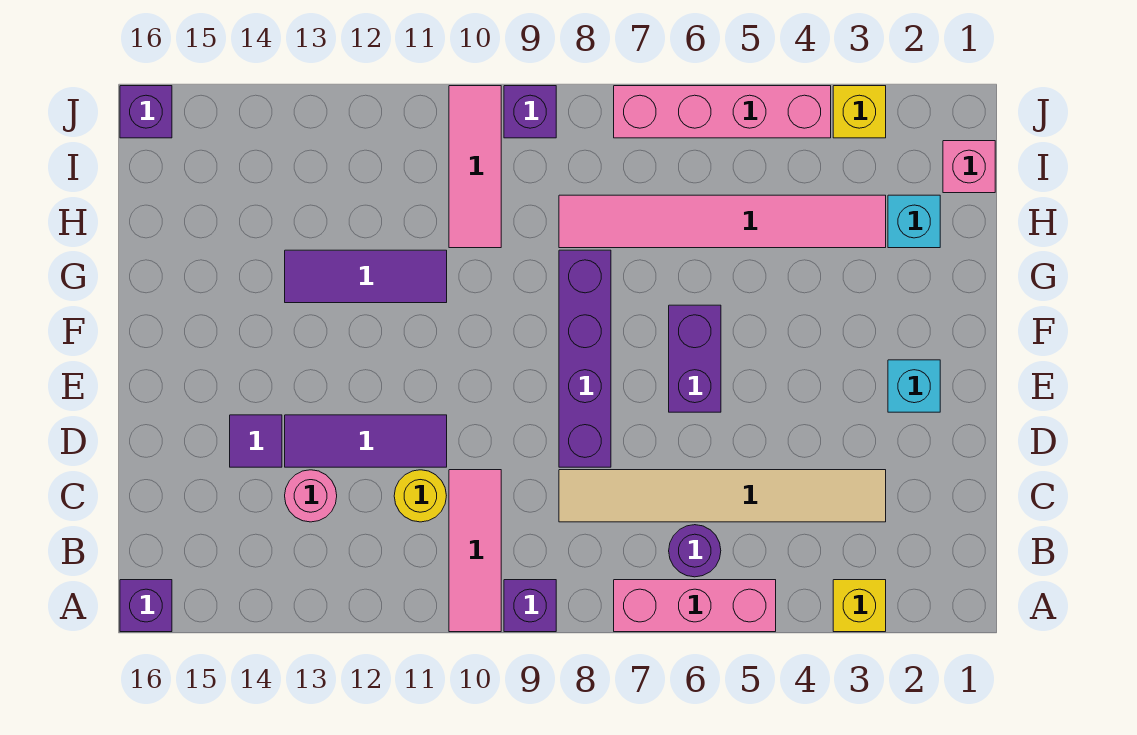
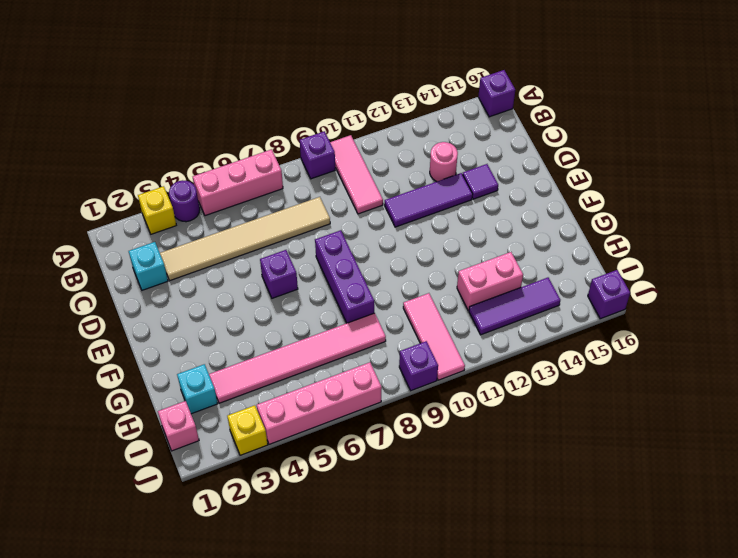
purple 1x1 round brick [669,525,721,577] -> purple 1x1 round brick moved to [169,180,200,222]
yellow 1x1 round brick [394,470,446,522] -> none
purple 1x4 brick [559,250,611,467] -> purple 1x3 brick [315,230,374,323]
cyan 1x1 brick [888,360,940,412] -> cyan 1x1 brick moved to [129,242,168,290]
purple 1x2 brick [669,305,721,412] -> purple 1x1 brick [260,250,298,298]
purple 1x3 tile [285,250,447,303] -> purple 1x3 tile moved to [469,278,560,335]
none -> pink 1x2 brick [457,252,523,311]

